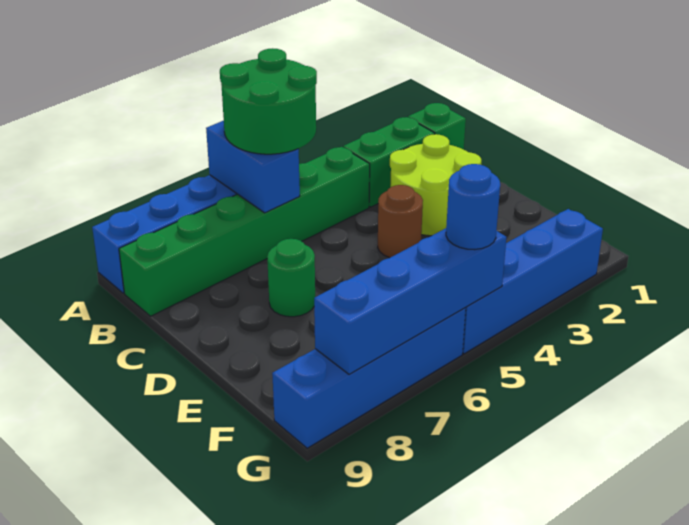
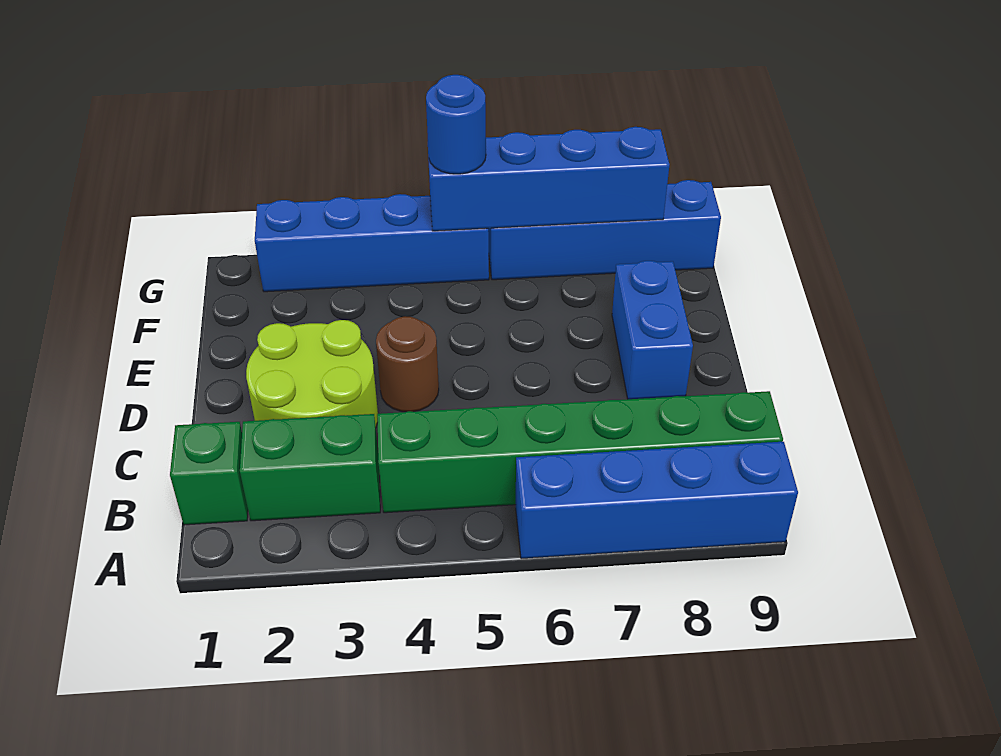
green 2x2 round brick [220,48,317,154] -> none
blue 1x2 brick [206,121,300,213] -> blue 1x2 brick moved to [612,261,693,399]
green 1x1 round brick [267,239,315,317] -> none

